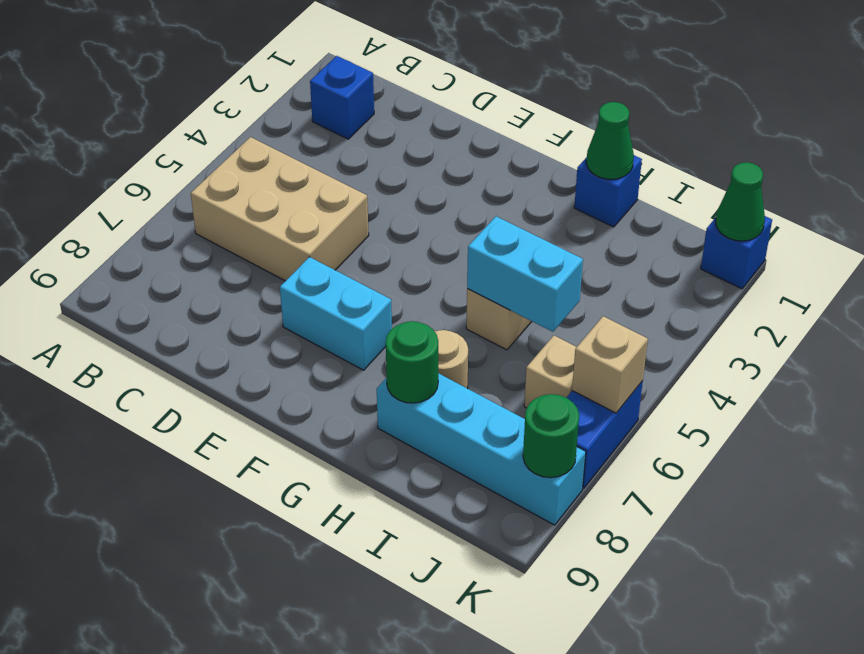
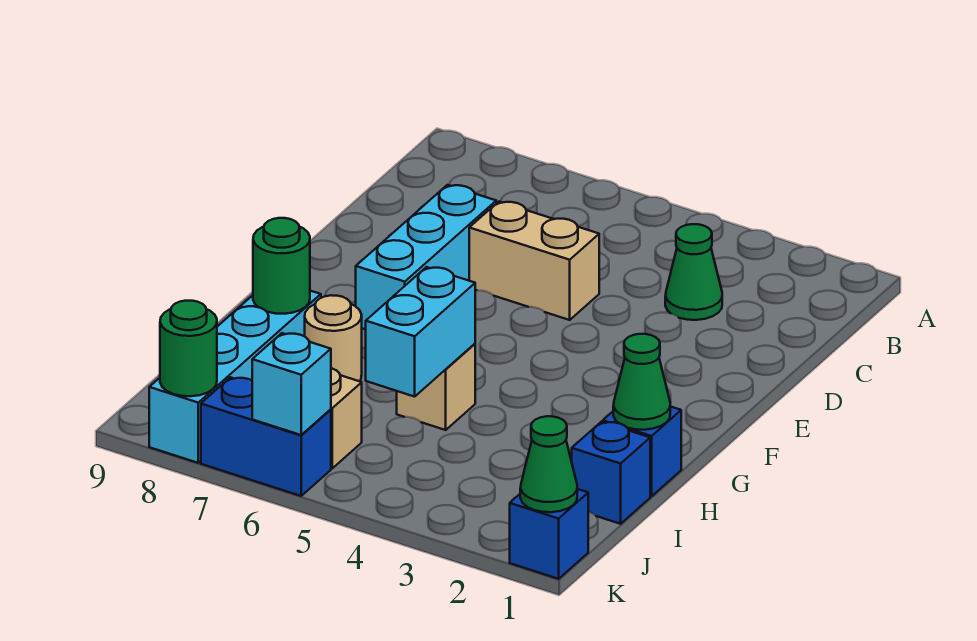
blue 1x1 brick [310,56,374,139] -> blue 1x1 brick moved to [572,422,650,524]
tan 2x3 brick [191,137,369,281] -> tan 1x2 brick [469,202,599,320]
none -> green 1x1 cone [665,224,722,320]
cyan 1x2 brick [280,257,392,370] -> cyan 1x3 brick [356,185,496,329]
tan 1x1 brick [572,316,648,413] -> cyan 1x1 brick [252,333,331,435]

